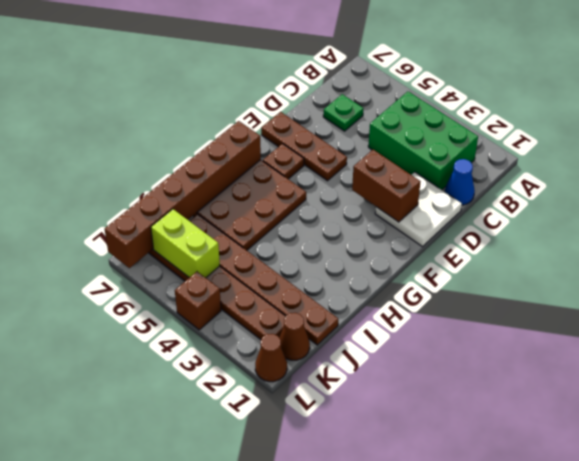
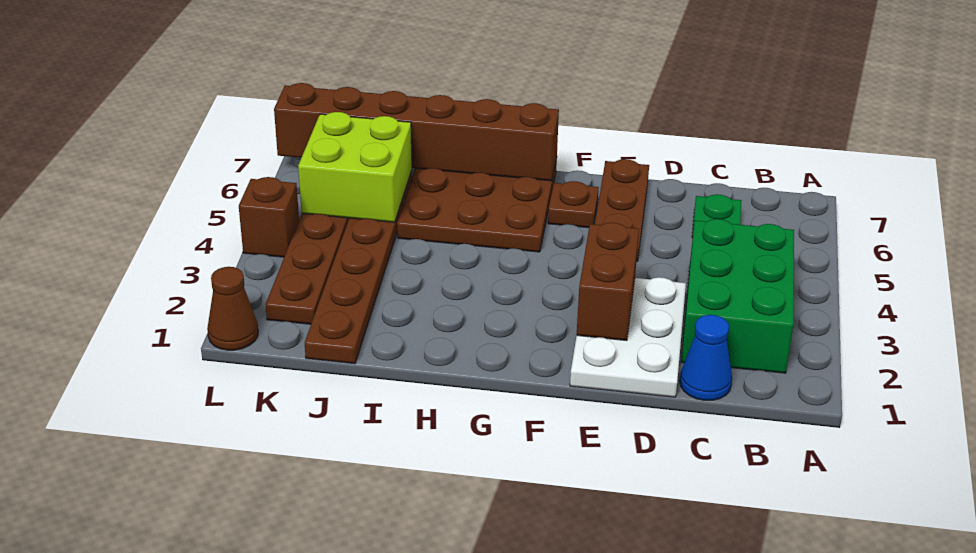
white 2x2 plate [375,172,462,247] -> white 2x3 plate [570,277,686,397]
brown 1x1 cone [280,313,310,360] -> none
lime 1x2 brick [151,209,220,278] -> lime 2x2 brick [298,112,412,222]

